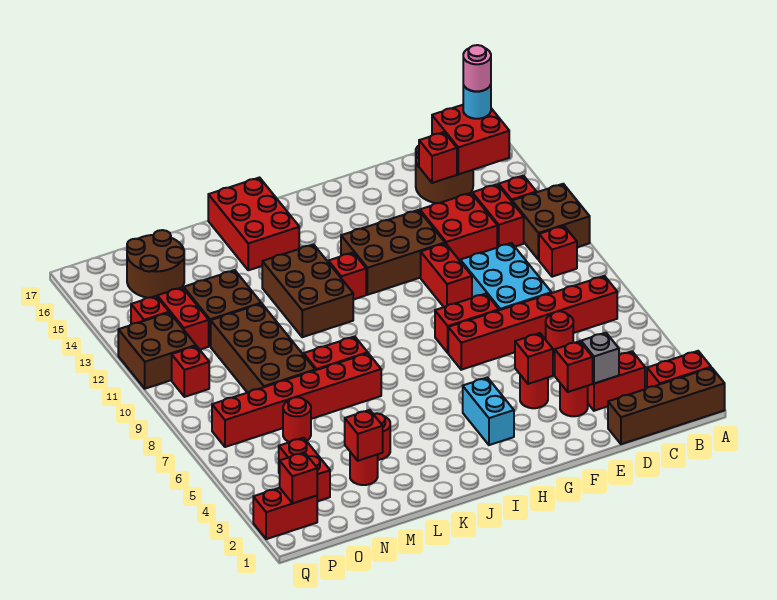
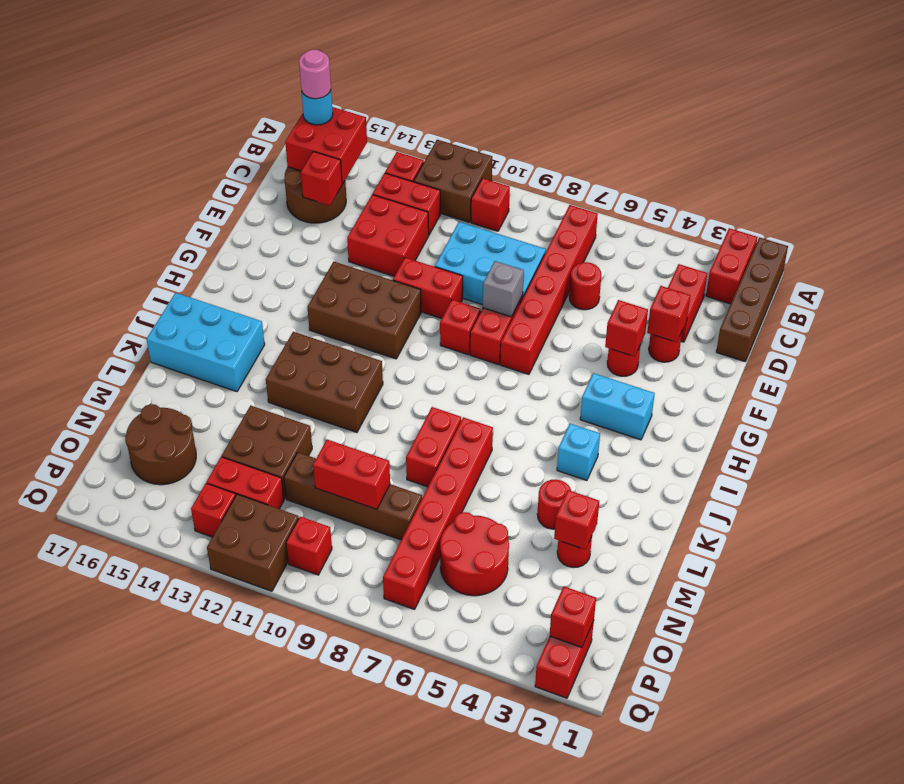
grey 1x1 brick [581,333,619,384] -> grey 1x1 brick moved to [483,261,524,317]
brown 2x3 brick [341,210,445,295] -> brown 2x3 brick turned to [307,262,421,359]
red 1x1 brick [328,253,366,299] -> red 1x1 brick moved to [440,300,481,355]
none -> cyan 1x1 brick [557,423,600,481]
red 2x3 brick [208,178,299,270] -> cyan 2x3 brick [147,293,265,392]
brown 2x4 brick [211,303,315,393] -> brown 1x4 brick [284,452,422,540]
red 1x1 round brick [283,397,311,442] -> red 2x2 round brick [440,512,509,596]
red 1x2 brick [279,438,330,501] -> red 1x2 brick moved to [313,440,390,509]

